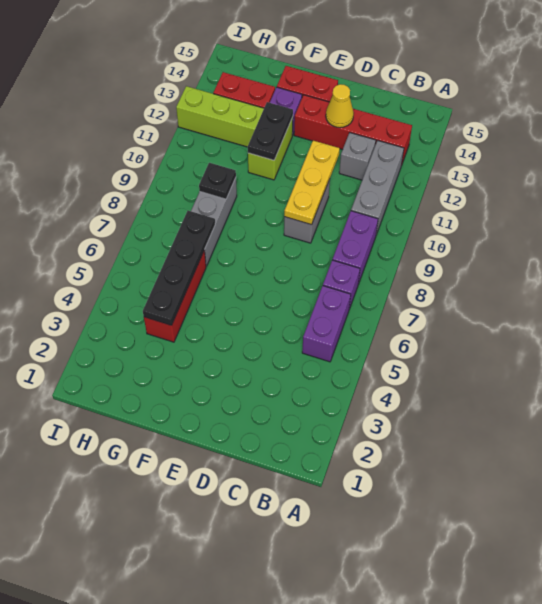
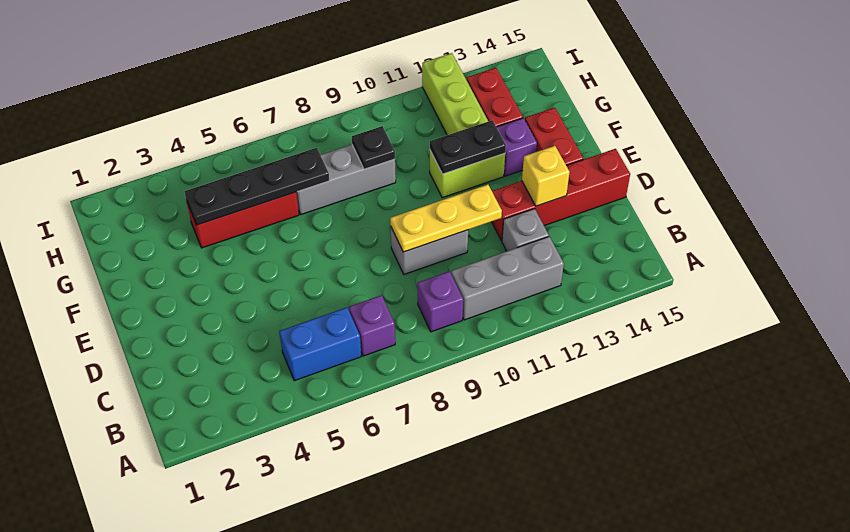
purple 1x2 brick [302,286,351,362] -> blue 1x2 brick [279,307,361,381]
purple 1x2 brick [333,211,378,284] -> purple 1x1 brick [418,271,463,332]
red 1x4 brick [294,95,412,165] -> red 1x4 brick turned to [492,149,630,240]
yellow 1x1 cone [326,84,354,128] -> yellow 1x1 brick [522,146,569,206]

